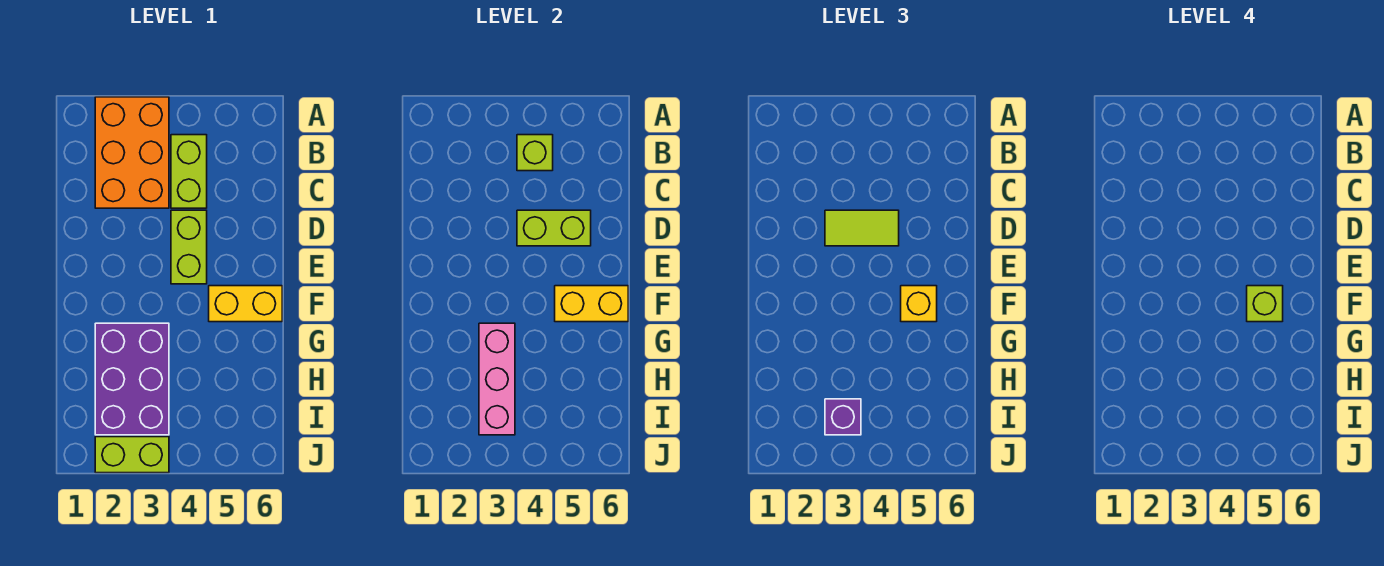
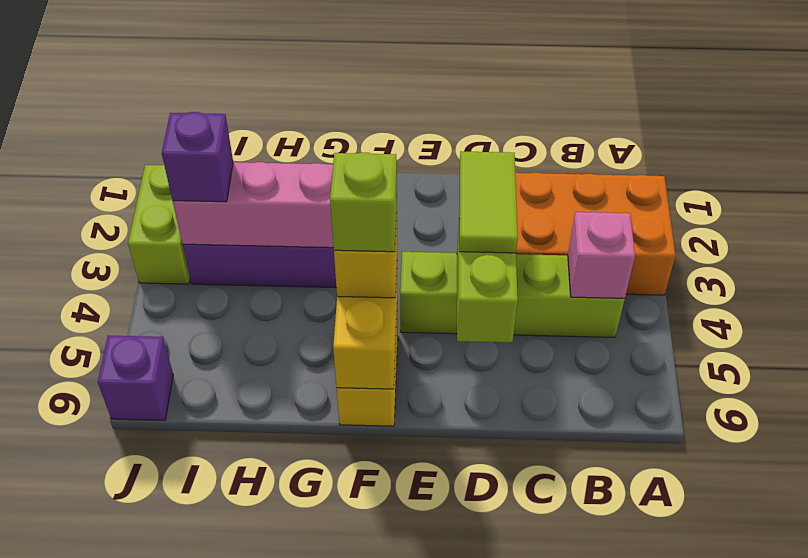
lime 1x1 brick [517,135,553,171] -> pink 1x1 brick [568,212,635,299]
none -> purple 1x1 brick [98,336,173,420]

